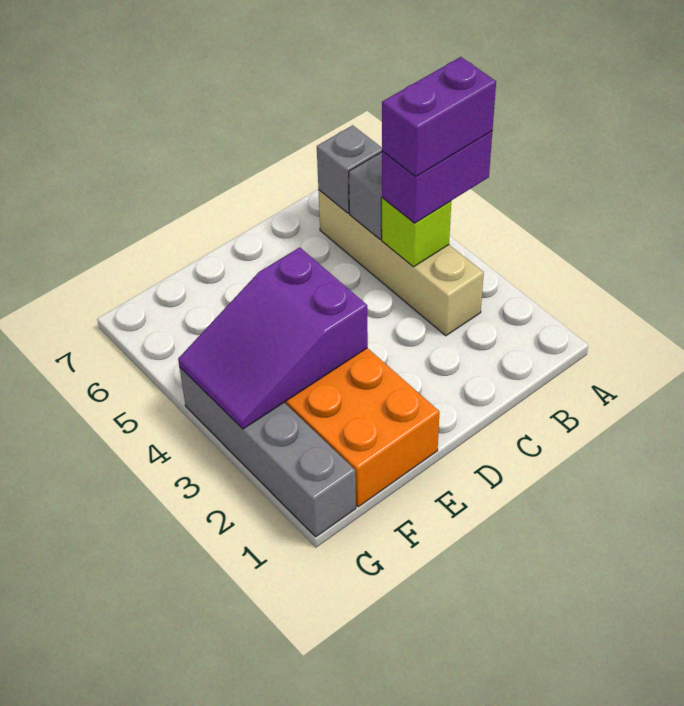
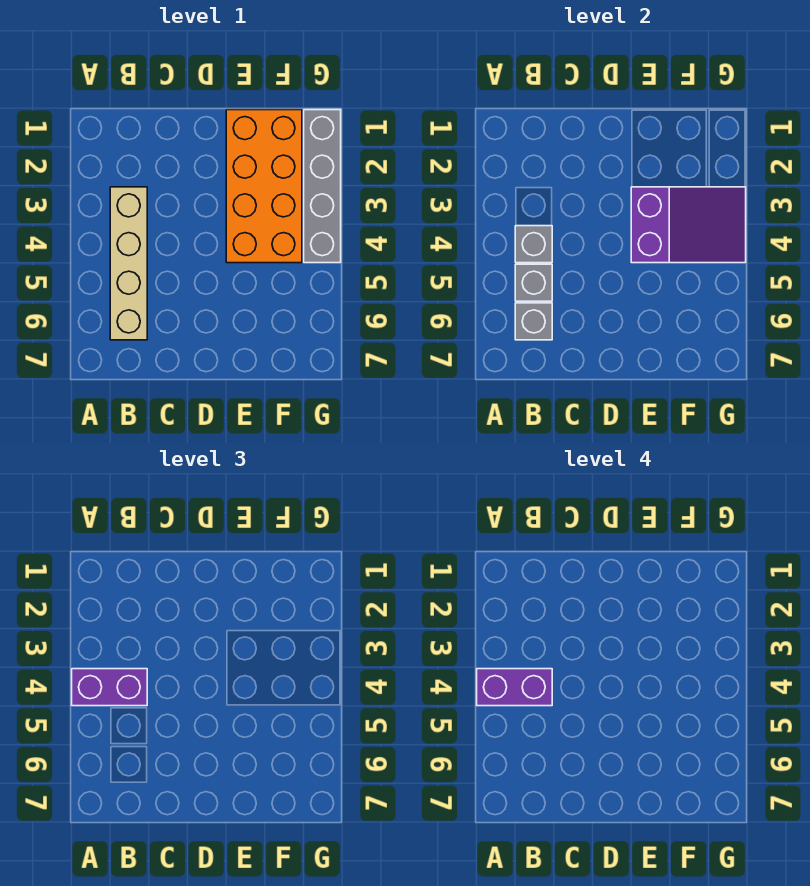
lime 1x1 brick [382,198,451,267] -> grey 1x1 brick [515,226,552,263]

